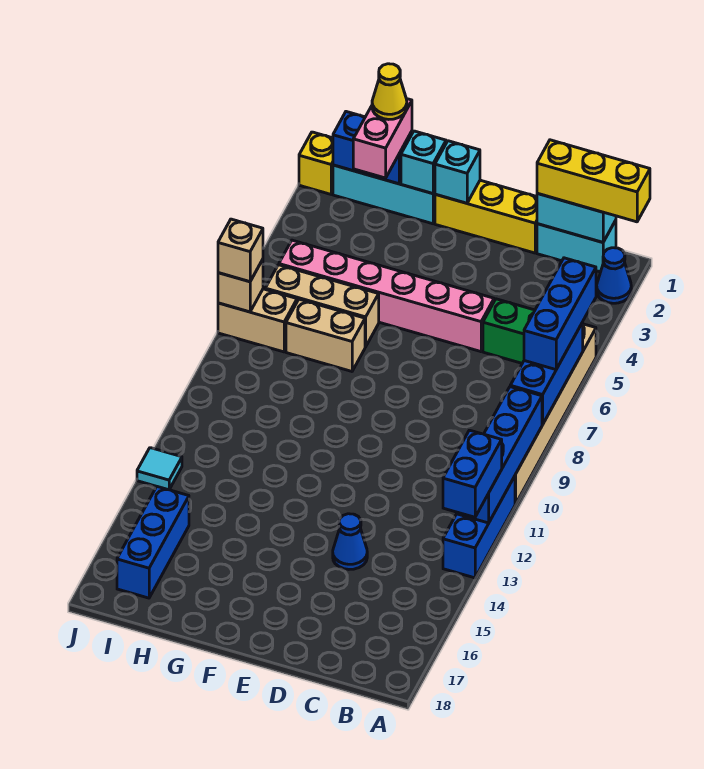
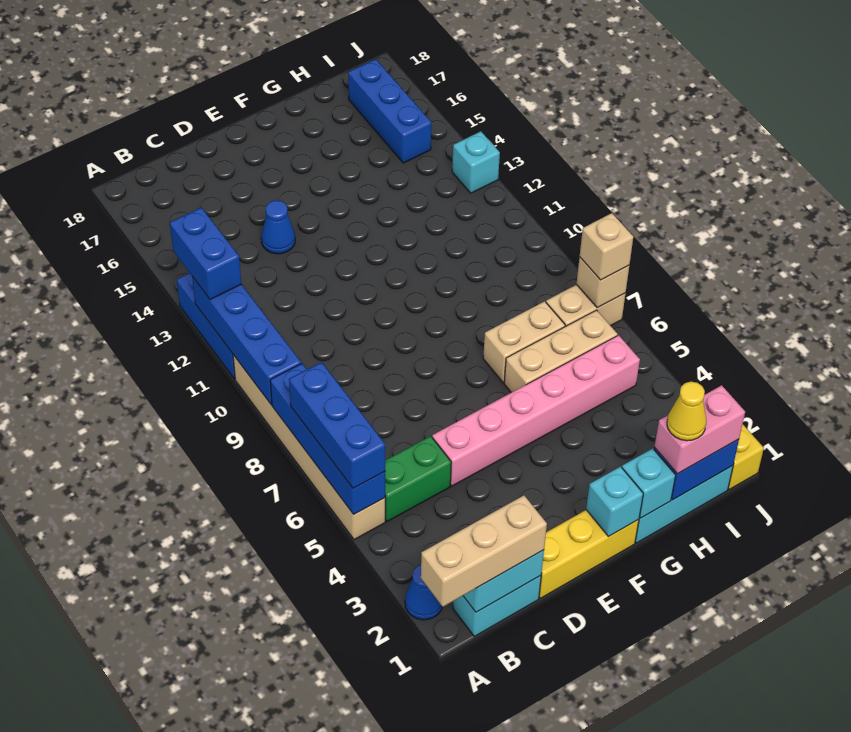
yellow 1x3 brick [537,140,650,222] -> tan 1x3 brick [421,496,547,607]
blue 1x3 brick [510,322,583,425] -> blue 1x4 brick [270,363,385,514]
pink 1x2 brick [353,99,412,178] -> pink 1x2 brick turned to [654,385,745,474]
cyan 1x1 tile [137,448,182,490] -> cyan 1x1 brick [452,131,500,193]

